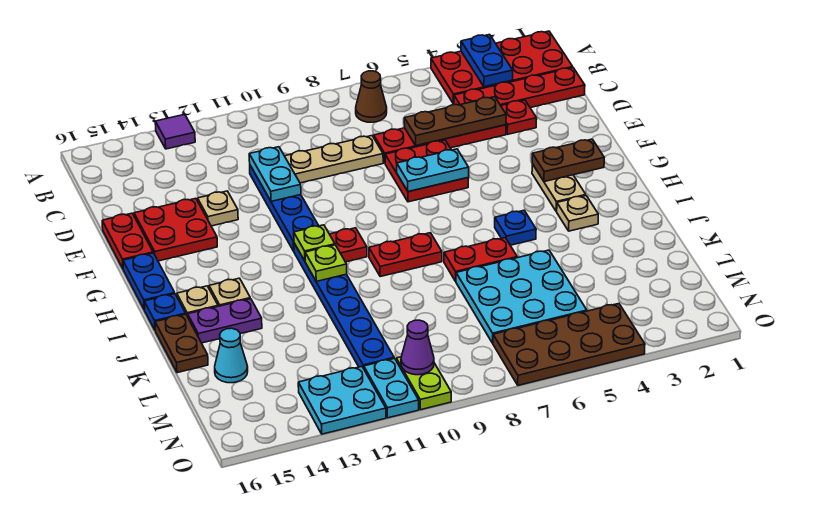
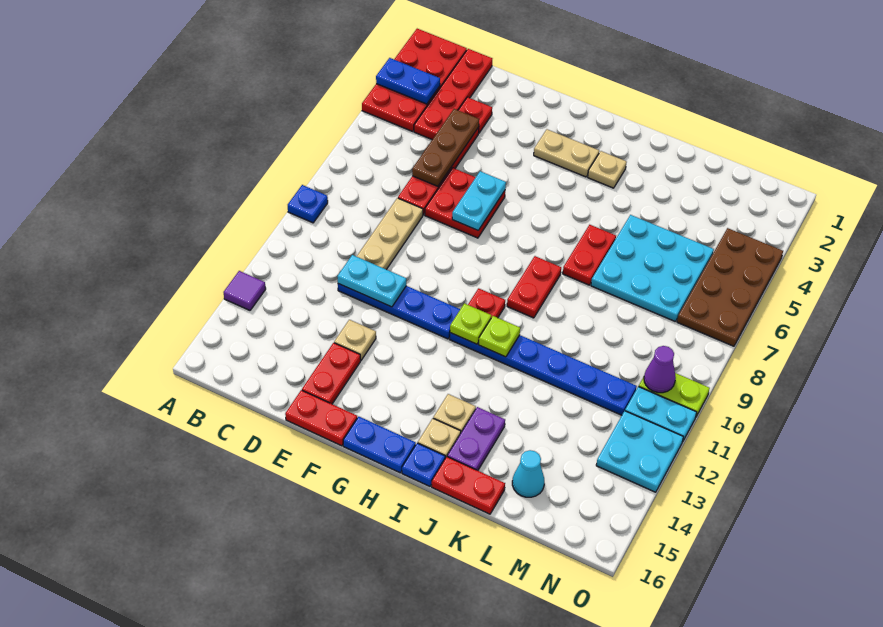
brown 1x1 cone [356,71,387,122] -> none
red 2x2 plate [134,198,217,261] -> red 1x2 plate [302,343,361,404]
brown 1x2 plate [532,139,604,182] -> none
blue 1x1 plate [495,210,536,245] -> blue 1x1 plate moved to [288,185,328,223]
brown 1x2 plate [155,314,208,373] -> red 1x2 plate [432,457,505,514]

